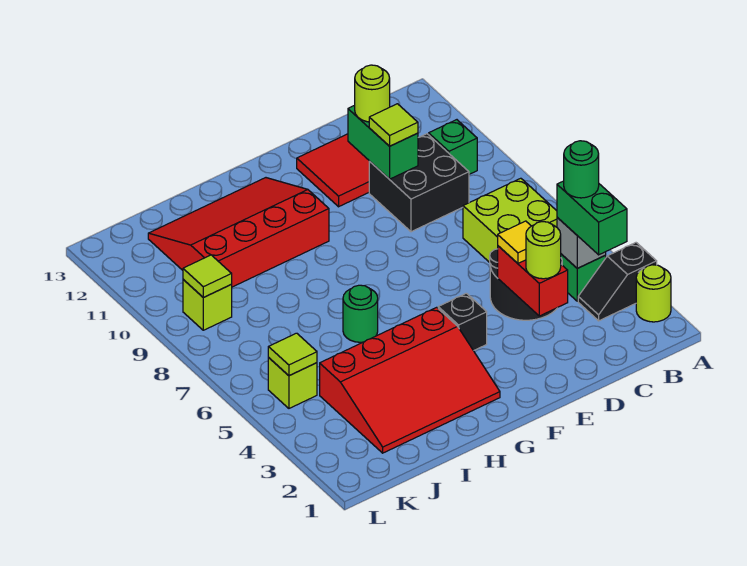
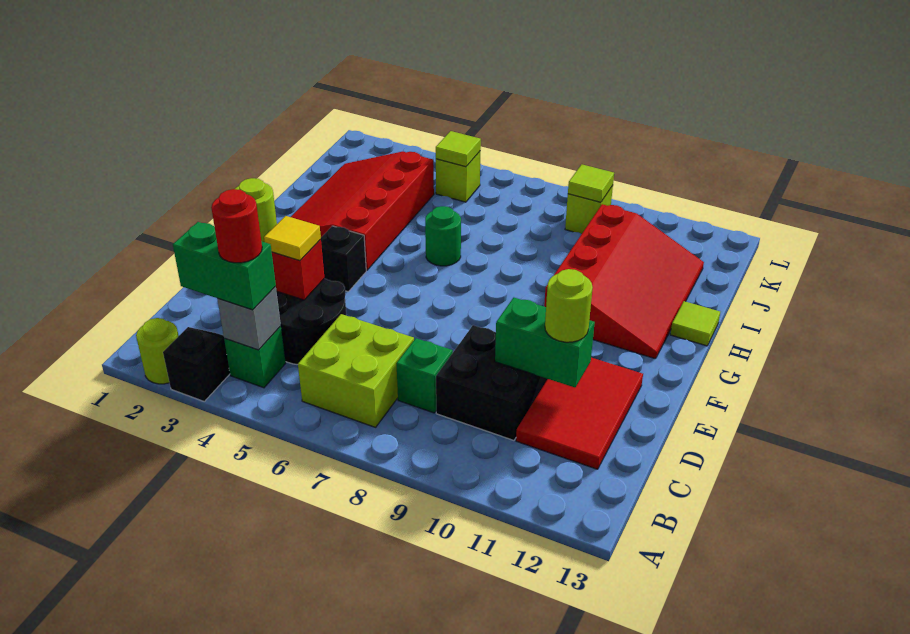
green 1x1 round brick [564,141,599,198] -> red 1x1 round brick [211,189,262,263]
green 1x1 brick [429,120,477,174] -> green 1x1 brick moved to [396,338,453,413]
lime 1x1 tile [369,104,418,146] -> lime 1x1 tile moved to [670,301,720,346]

